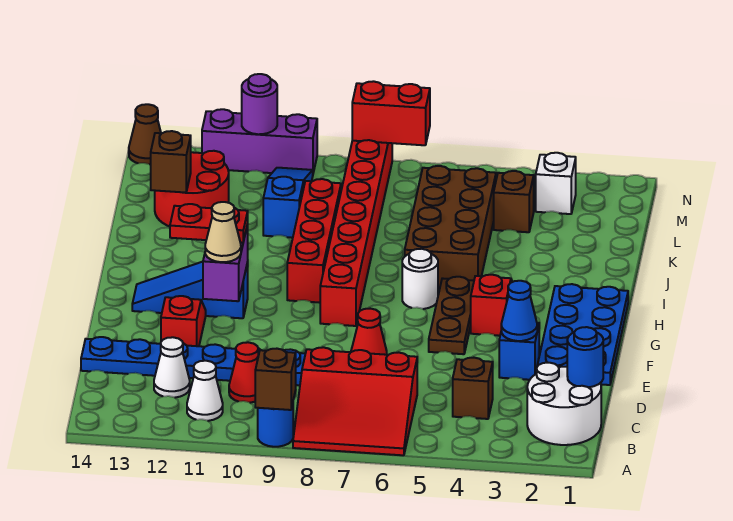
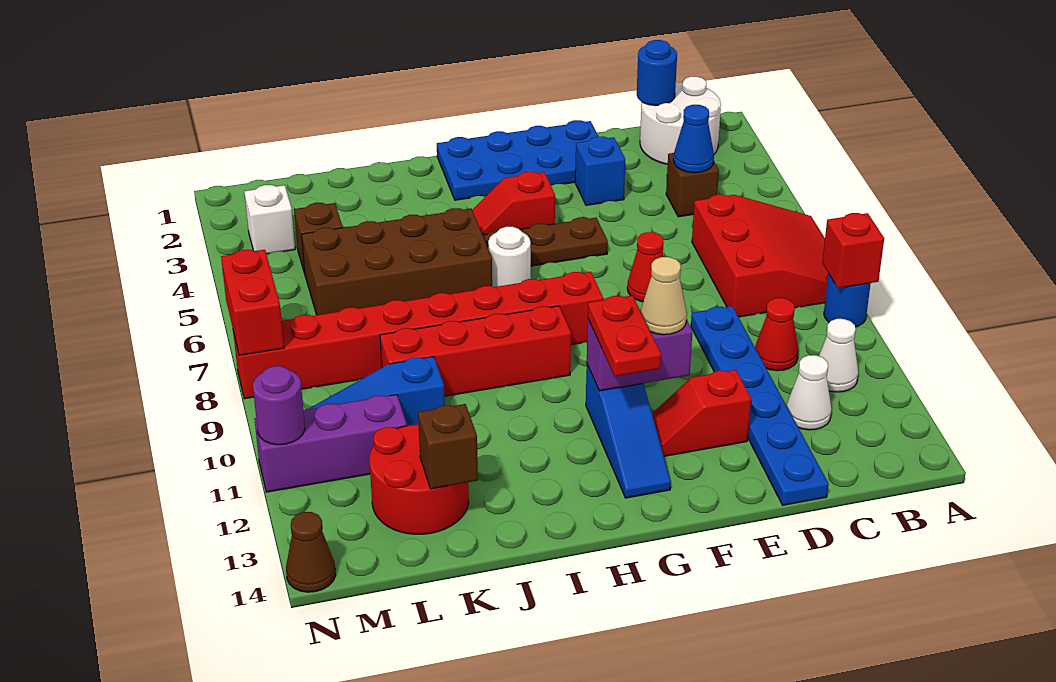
brown 1x1 brick [255,349,296,410] -> red 1x1 brick [822,213,884,288]
blue 1x1 cone [501,281,537,341] -> blue 1x1 cone moved to [673,104,714,173]
purple 1x3 brick [202,109,317,173] -> purple 1x3 brick turned to [254,394,407,492]

